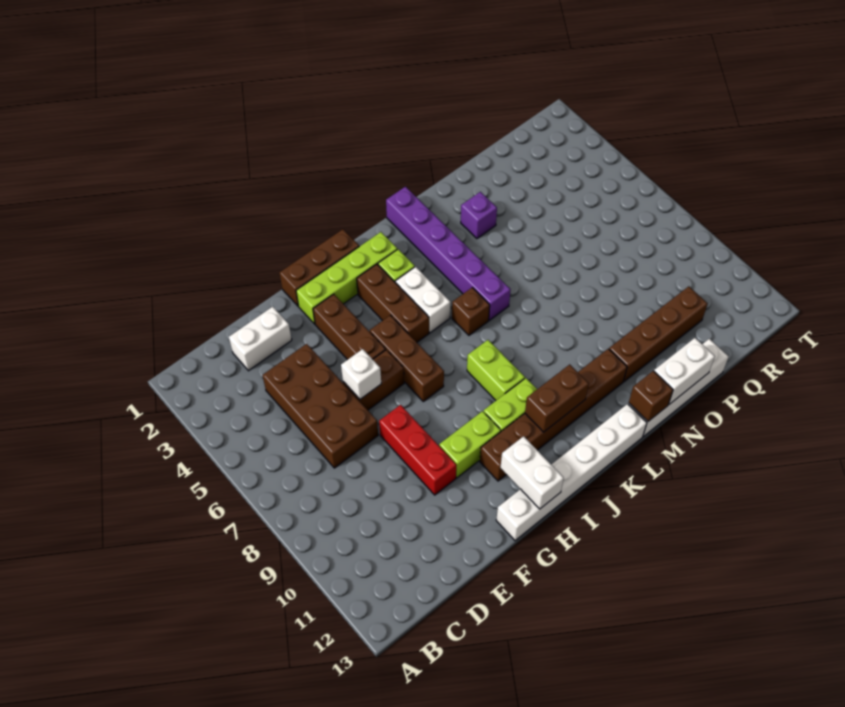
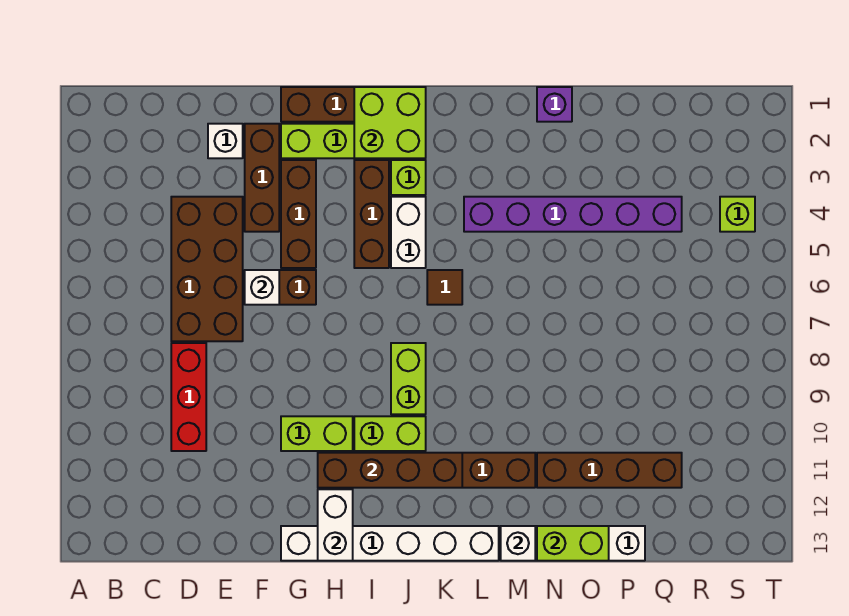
white 1x2 brick [229,307,292,371] -> white 1x1 brick [208,124,243,158]
red 1x3 brick [379,405,456,495] -> red 1x3 brick moved to [171,343,206,451]
brown 1x3 brick [370,315,444,401] -> brown 1x3 brick moved to [245,124,279,232]
none -> lime 2x2 brick [354,87,426,158]
brown 1x2 brick [525,364,589,432] -> brown 1x4 brick [318,453,462,488]
brown 1x1 brick [452,287,490,335] -> brown 1x1 tile [427,270,462,305]
purple 1x6 brick [386,187,511,320] -> purple 1x6 brick turned to [464,197,682,232]
brown 1x1 brick [629,371,673,421] -> white 1x1 brick [501,526,535,561]
purple 1x1 brick [461,192,497,239] -> purple 1x1 brick moved to [537,87,572,122]
white 1x2 brick [654,338,715,404] -> lime 1x2 brick [537,526,609,561]
none -> lime 1x1 brick [720,197,755,232]

